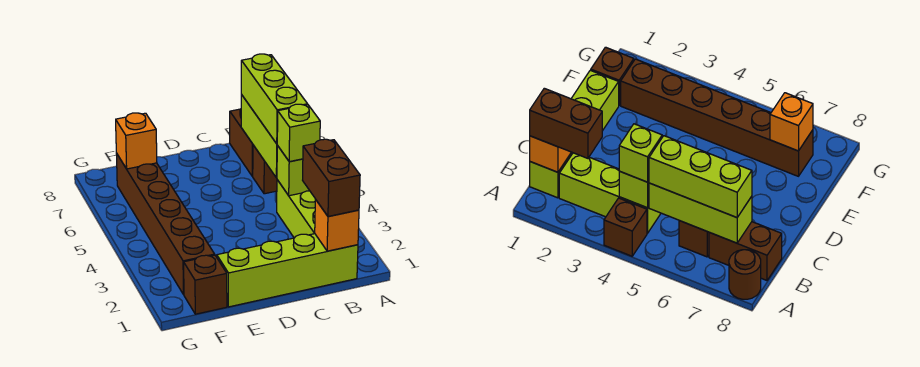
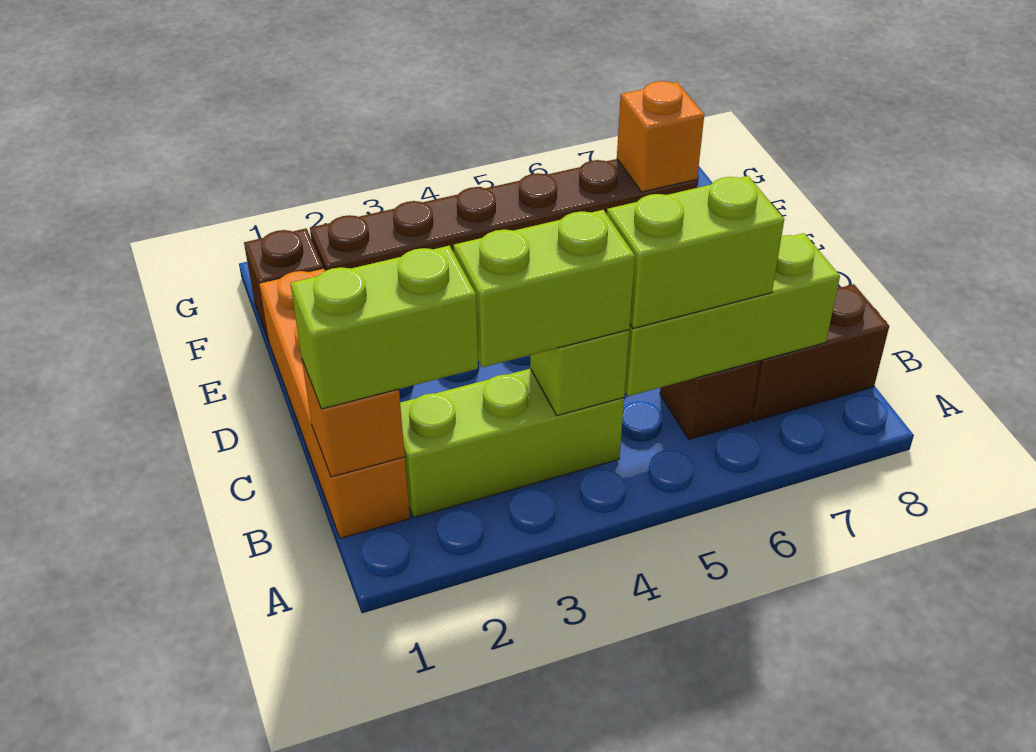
brown 1x1 brick [604,198,647,256] -> none
brown 1x1 round brick [729,250,761,299] -> none
lime 1x4 brick [217,234,358,307] -> orange 1x4 brick [259,268,410,538]
brown 1x2 brick [303,139,360,217] -> lime 1x2 brick [290,246,478,409]
lime 1x1 brick [277,104,320,162] -> lime 1x2 brick [454,210,635,367]
lime 1x3 brick [241,54,308,144] -> lime 1x2 brick [607,176,784,328]

